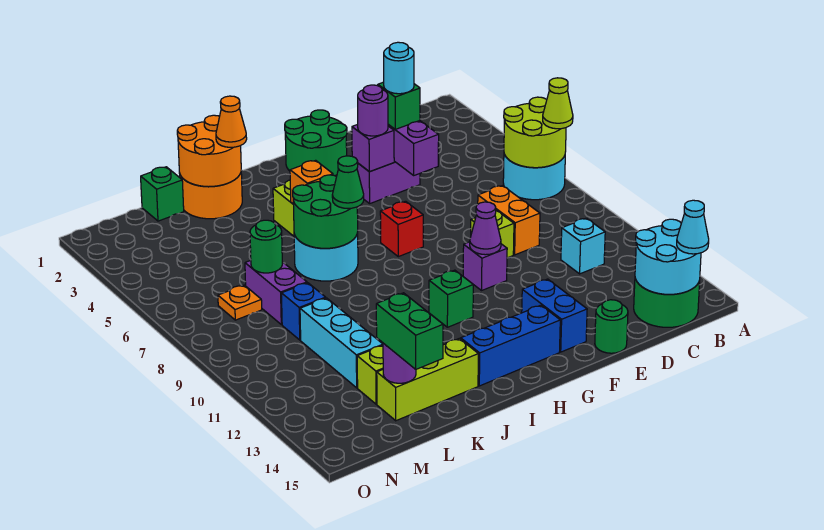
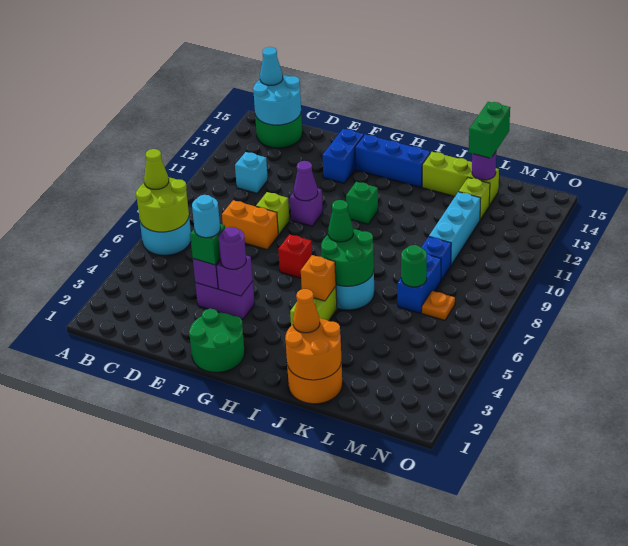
orange 1x2 brick [478,186,540,255] -> orange 1x2 brick turned to [222,200,278,250]
green 1x1 round brick [595,300,628,353] -> none
green 1x1 brick [141,167,184,221] -> none
purple 1x2 brick [245,260,307,325] -> blue 1x2 brick [397,254,441,313]

